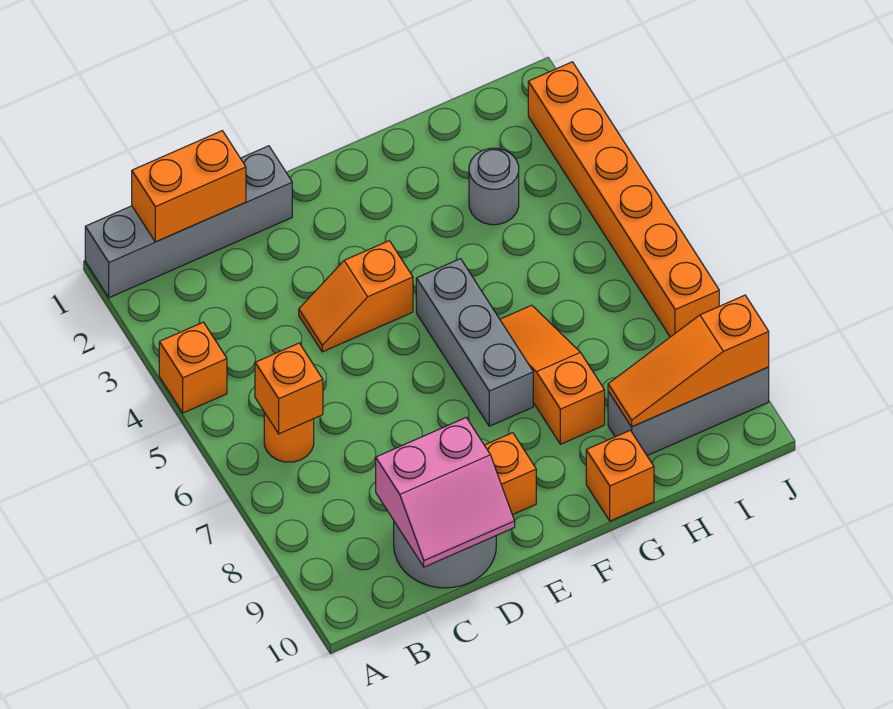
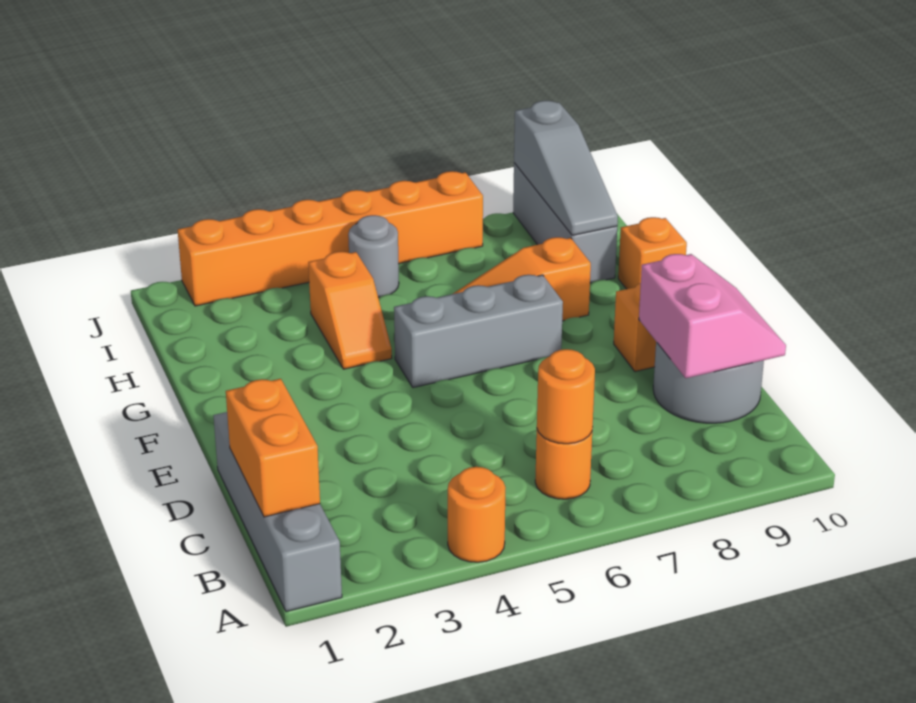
orange 1x1 brick [159,322,227,413] -> orange 1x1 round brick [448,467,505,562]
orange 1x1 brick [255,343,323,434] -> orange 1x1 round brick [537,349,595,444]
orange 1x2 slope [299,241,413,352] -> orange 1x2 slope moved to [308,252,392,369]
grey 1x1 round brick [469,148,519,225] -> grey 1x1 round brick moved to [348,215,399,298]
orange 1x3 slope [608,295,769,427] -> grey 1x3 slope [514,101,618,235]

